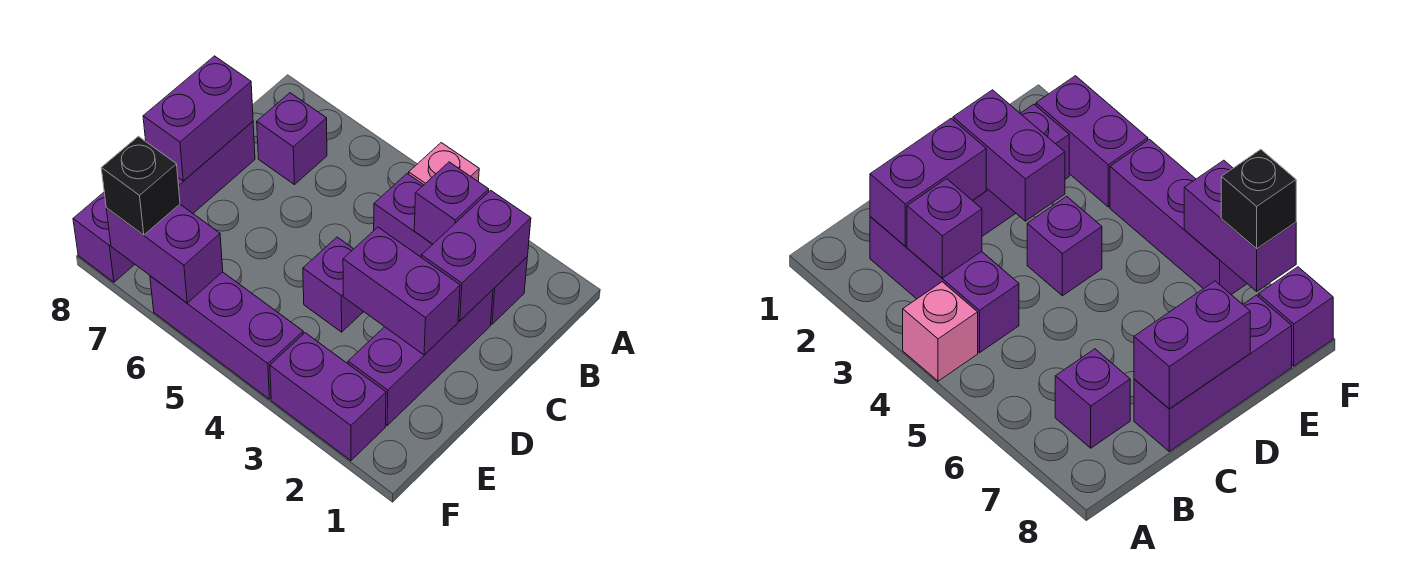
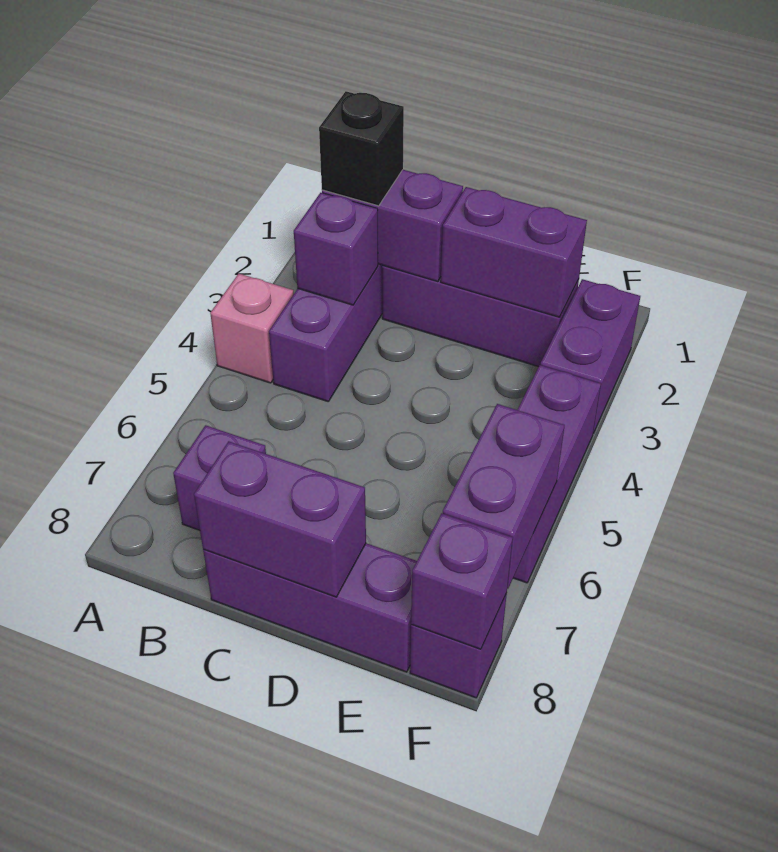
purple 1x2 brick [343,227,460,355] -> purple 1x2 brick turned to [441,187,587,317]
purple 1x1 brick [303,237,364,332] -> purple 1x1 brick moved to [411,513,513,649]
black 1x1 brick [101,136,180,235] -> black 1x1 brick moved to [319,91,404,206]

